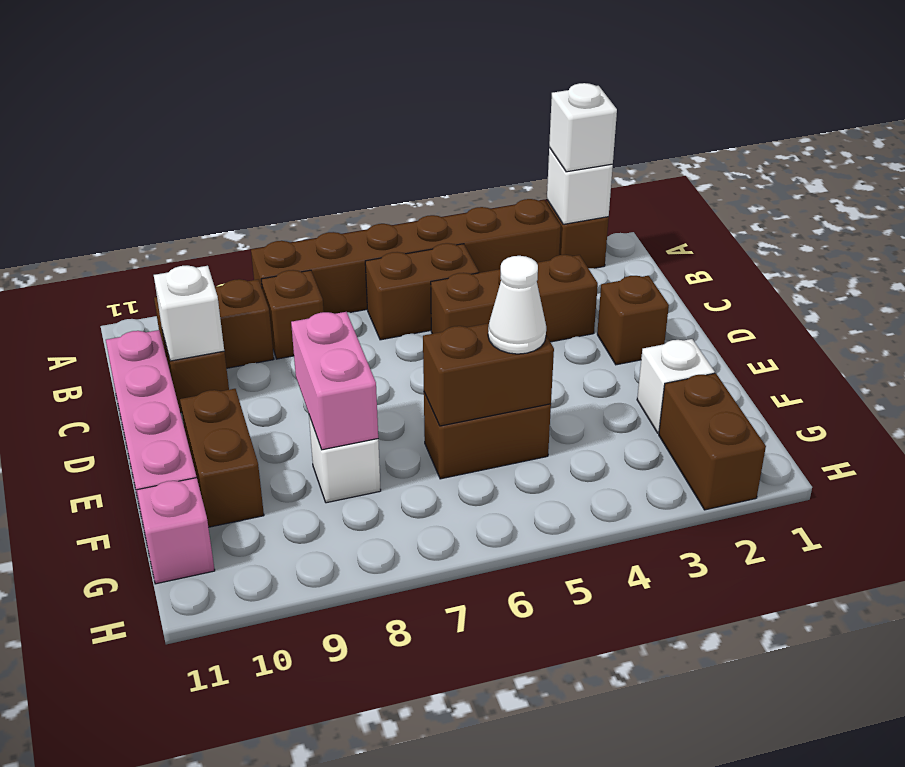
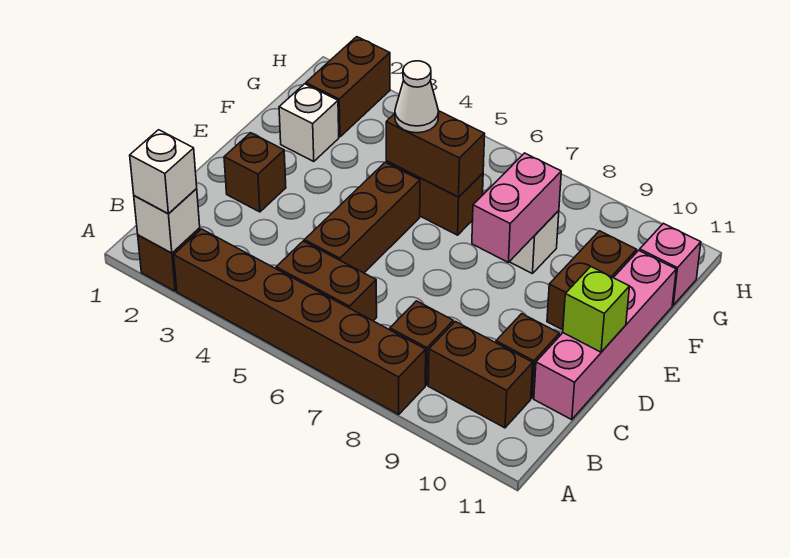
brown 1x3 brick [431,255,598,342] -> brown 1x3 brick turned to [305,162,420,273]
white 1x1 brick [154,266,224,361] -> none
none -> lime 1x1 brick [563,267,629,352]

